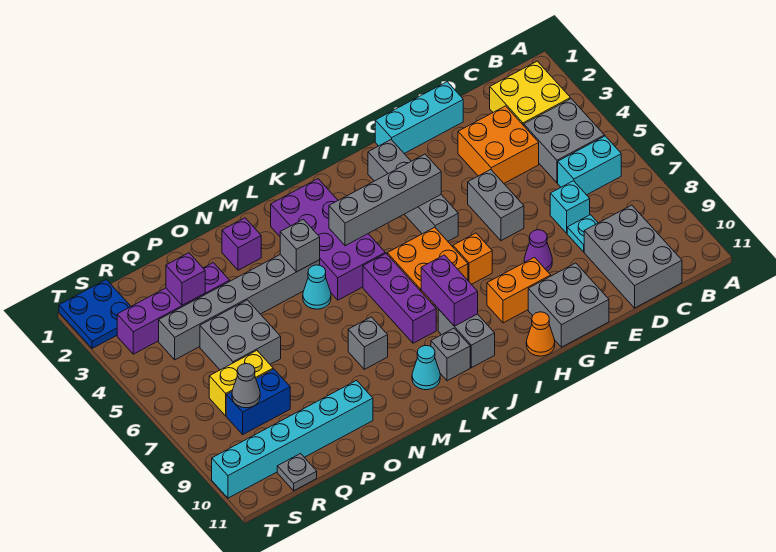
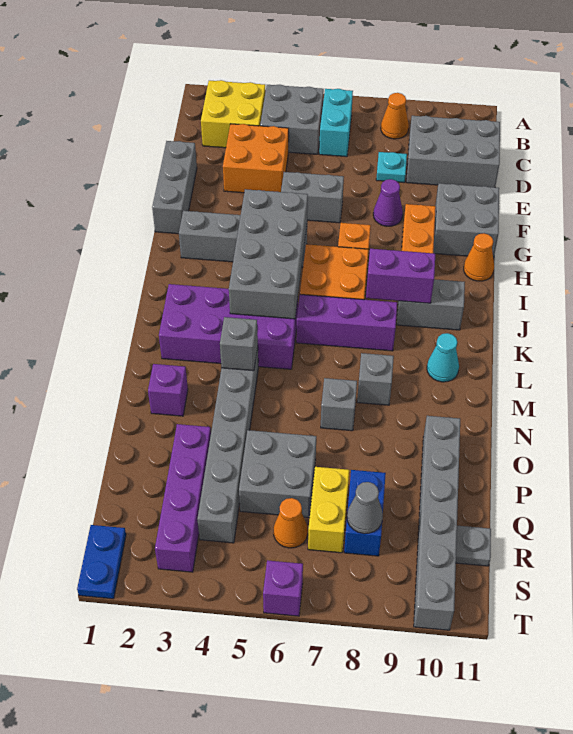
none -> orange 1x1 cone [381,93,409,139]
cyan 1x1 brick [550,181,590,233] -> none
cyan 1x3 brick [375,82,463,153] -> grey 1x3 brick [152,141,197,234]
grey 1x4 brick [329,154,441,246] -> grey 2x4 brick [229,189,308,319]
grey 1x1 brick [431,328,470,381] -> grey 1x1 brick moved to [321,378,357,431]
cyan 1x1 cone [303,265,331,309] -> none
cyan 1x6 brick [212,380,373,498] -> grey 1x6 brick [414,416,460,630]
purple 1x1 brick [166,253,205,305] -> purple 1x1 brick moved to [263,560,303,616]
none -> orange 1x1 cone [274,498,308,548]
blue 2x2 plate [59,280,131,348] -> blue 1x2 plate [77,525,126,599]

